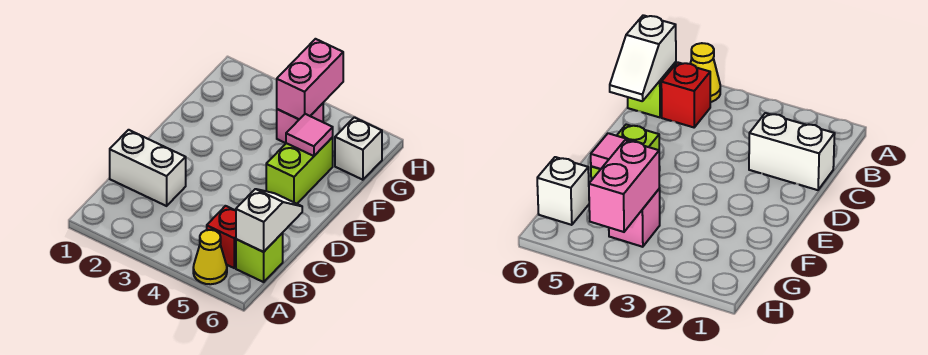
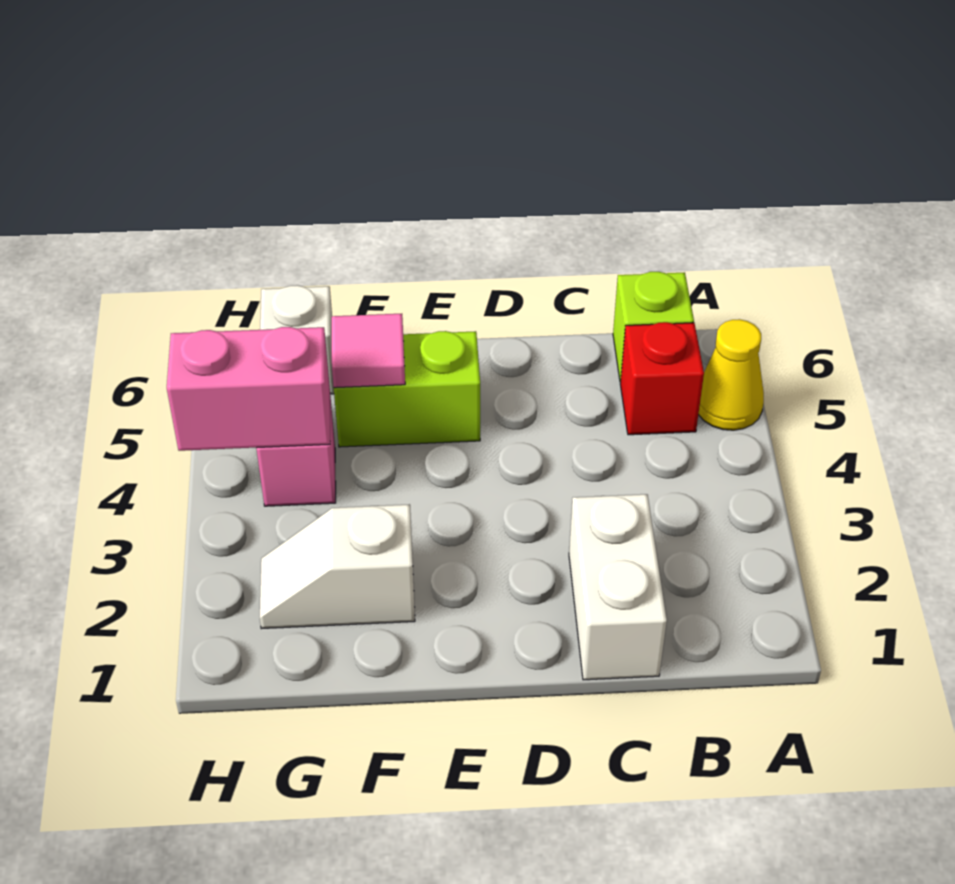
white 1x2 slope [236,189,302,252] -> white 1x2 slope moved to [260,504,415,629]

